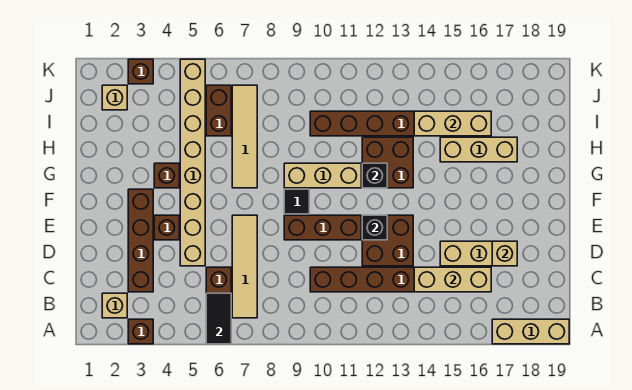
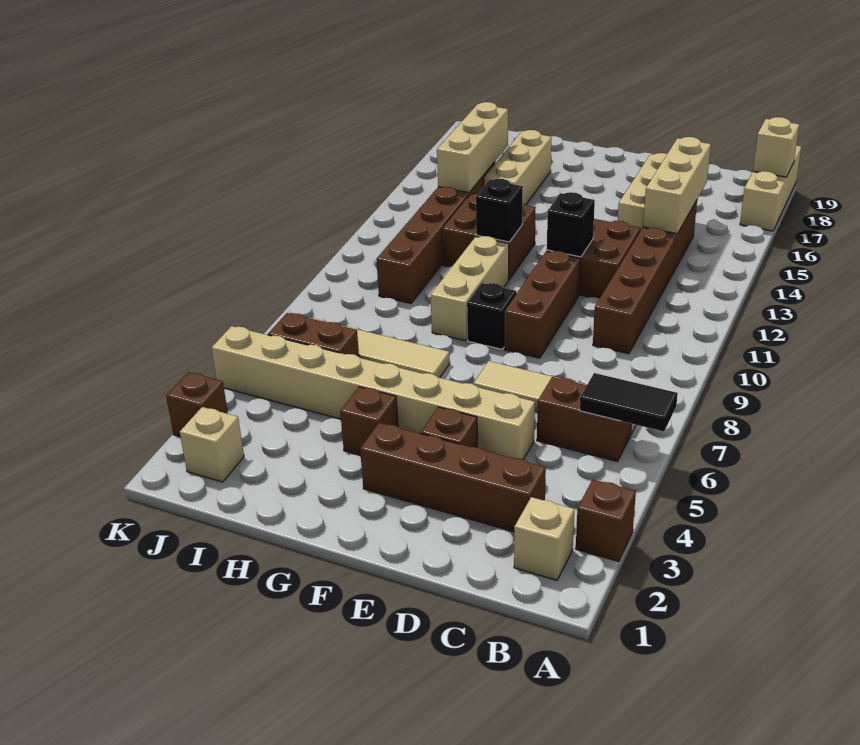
tan 1x1 brick [492,241,517,266] -> tan 1x1 brick moved to [753,117,799,177]
black 1x1 tile [284,189,309,214] -> black 1x1 brick [467,283,517,349]

